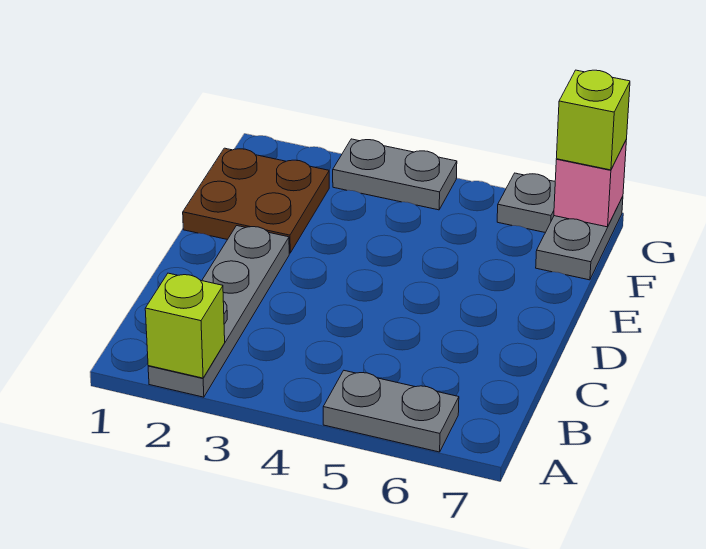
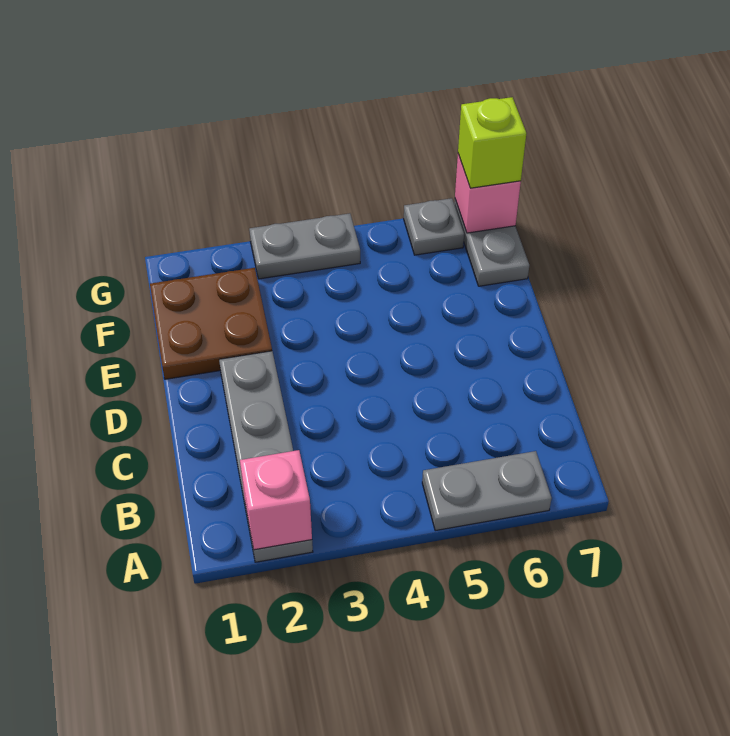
lime 1x1 brick [145,273,225,378] -> pink 1x1 brick [240,450,312,550]

